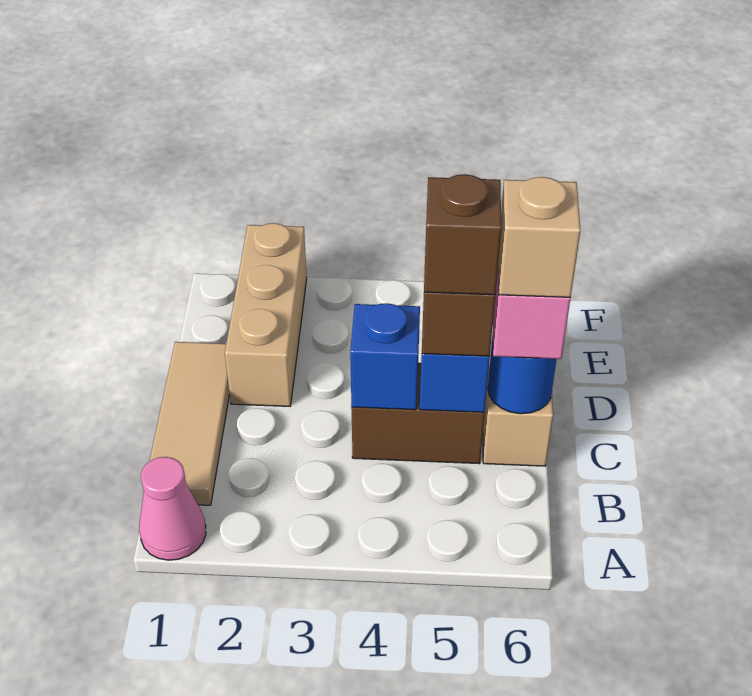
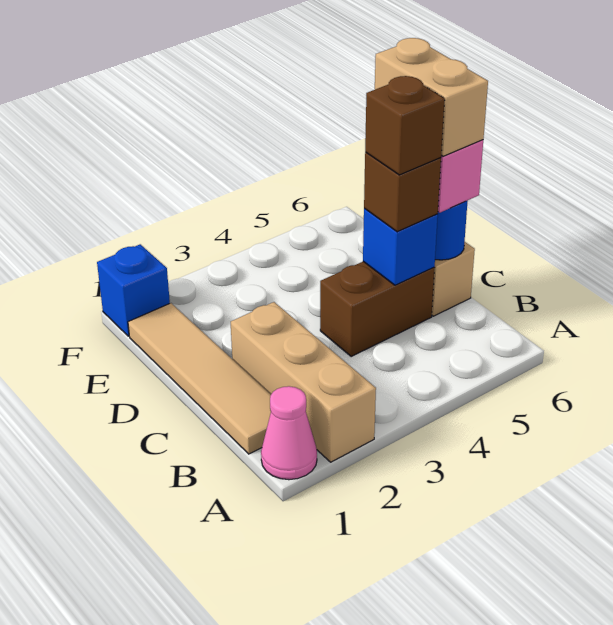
tan 1x3 tile [150,342,230,505] -> tan 1x4 tile [128,303,271,454]
blue 1x1 brick [350,303,420,410] -> blue 1x1 brick moved to [97,244,170,336]
tan 1x1 brick [498,177,581,297] -> tan 1x2 brick [375,38,488,156]
tan 1x3 brick [225,223,307,406] -> tan 1x3 brick moved to [231,302,376,462]

